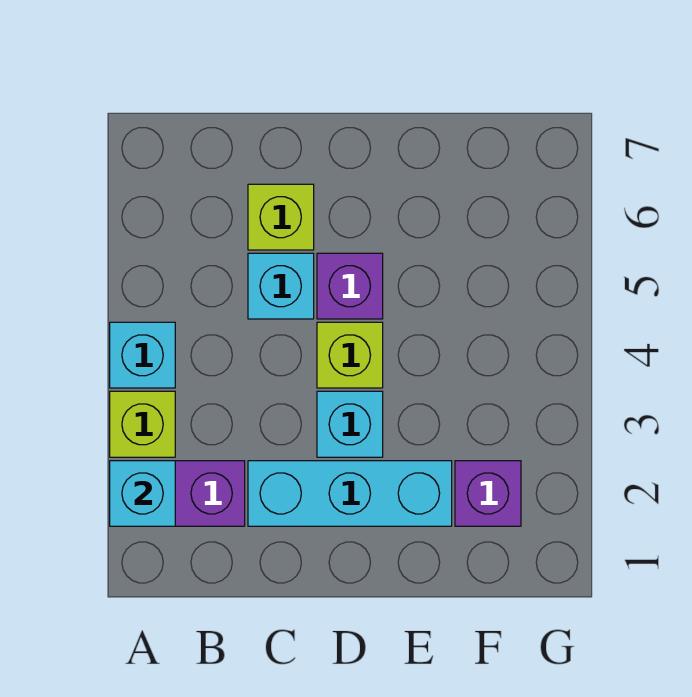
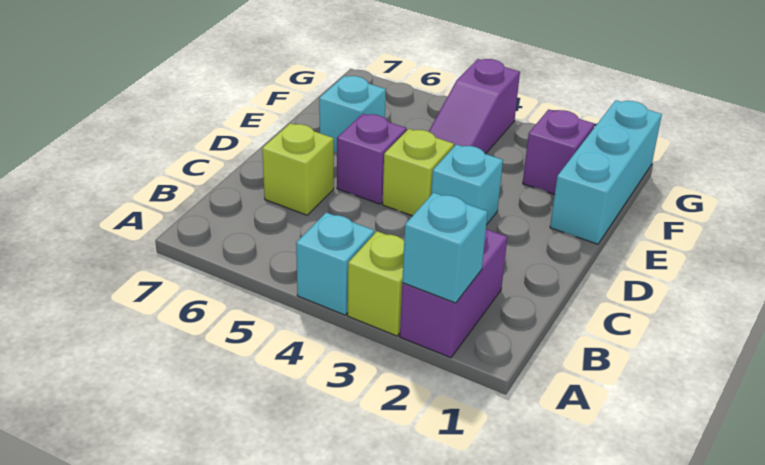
cyan 1x3 brick [248,461,452,526] -> cyan 1x3 brick moved to [550,100,662,244]
cyan 1x1 brick [248,253,314,319] -> cyan 1x1 brick moved to [319,76,386,153]
none -> purple 1x3 slope [429,59,520,154]

